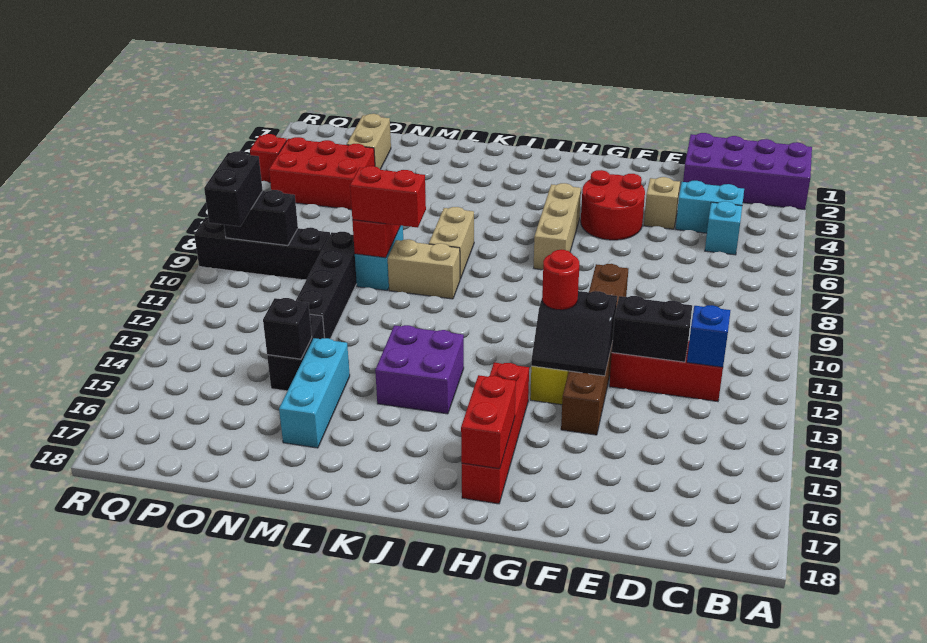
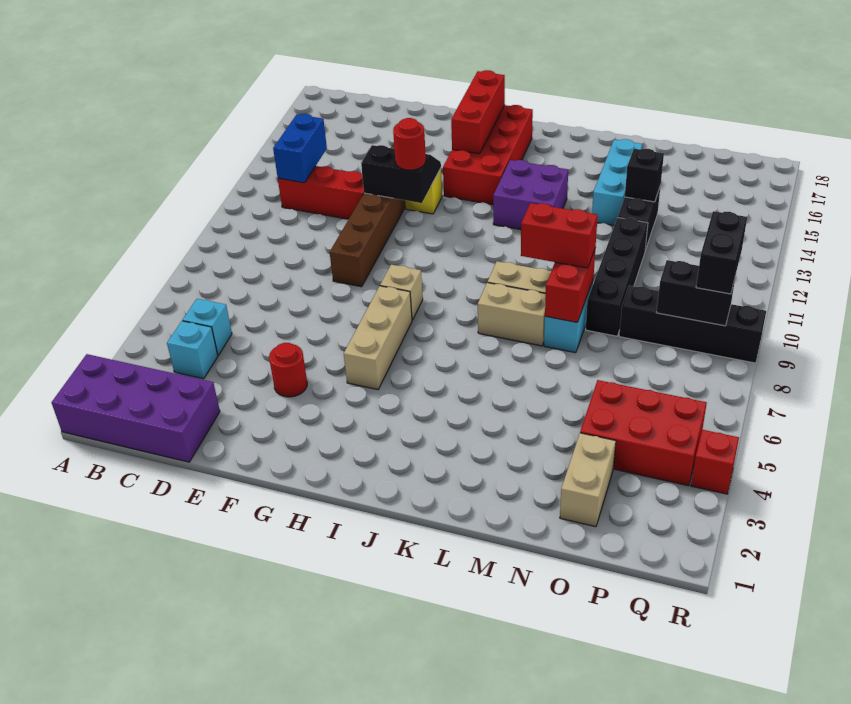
cyan 1x2 brick [676,181,744,233] -> cyan 1x1 brick [167,321,218,379]
blue 1x1 brick [687,305,731,367] -> blue 1x2 brick [273,114,327,183]
black 1x2 brick [612,296,692,362] -> none
tan 1x1 brick [644,177,680,229] -> tan 1x1 brick moved to [380,265,423,320]
red 2x2 round brick [581,170,645,240] -> red 1x1 round brick [269,343,307,397]
red 1x4 brick [462,363,529,504] -> red 2x4 brick [443,105,533,205]
red 1x2 brick [461,375,516,469] -> red 1x3 brick [451,70,505,154]
tan 1x2 brick [429,207,474,279] -> tan 1x2 brick turned to [478,283,546,346]

